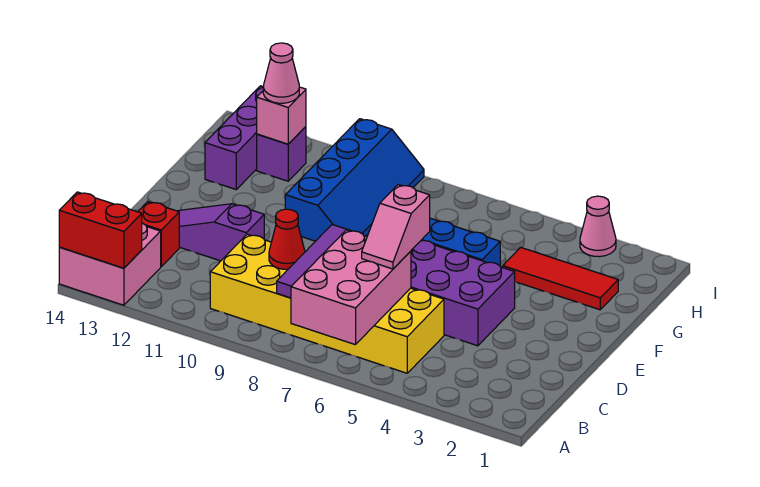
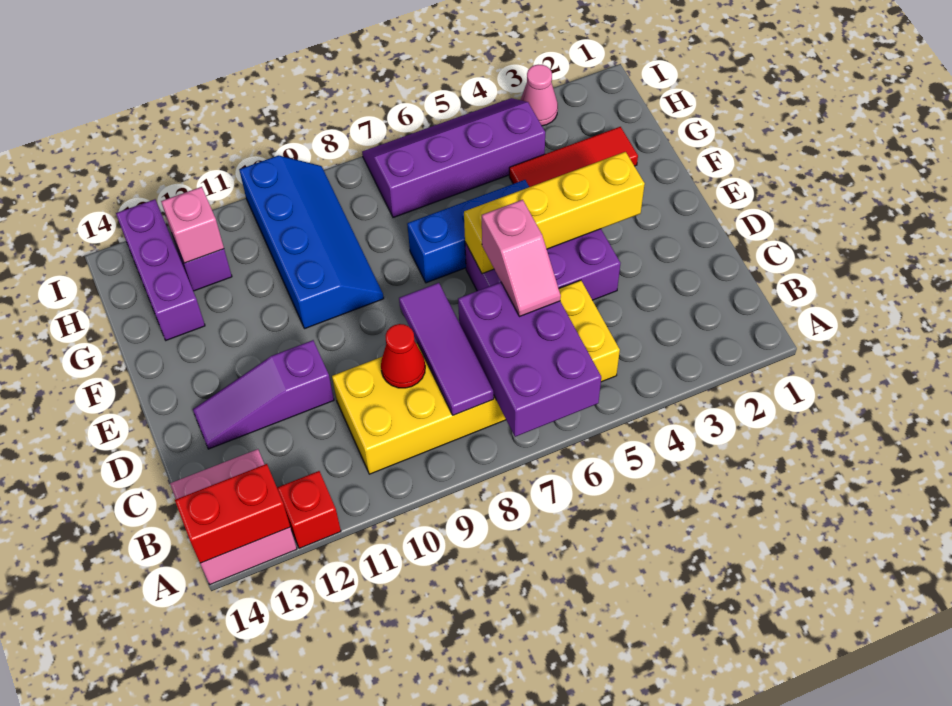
pink 2x3 brick [291,230,411,345] -> purple 2x3 brick [458,282,601,437]
red 1x1 brick [138,202,179,266] -> red 1x1 brick moved to [277,471,341,548]
none -> yellow 1x4 brick [464,152,645,274]
none -> purple 2x4 slope [362,98,545,218]
pink 1x1 cone [263,43,299,103] -> none

